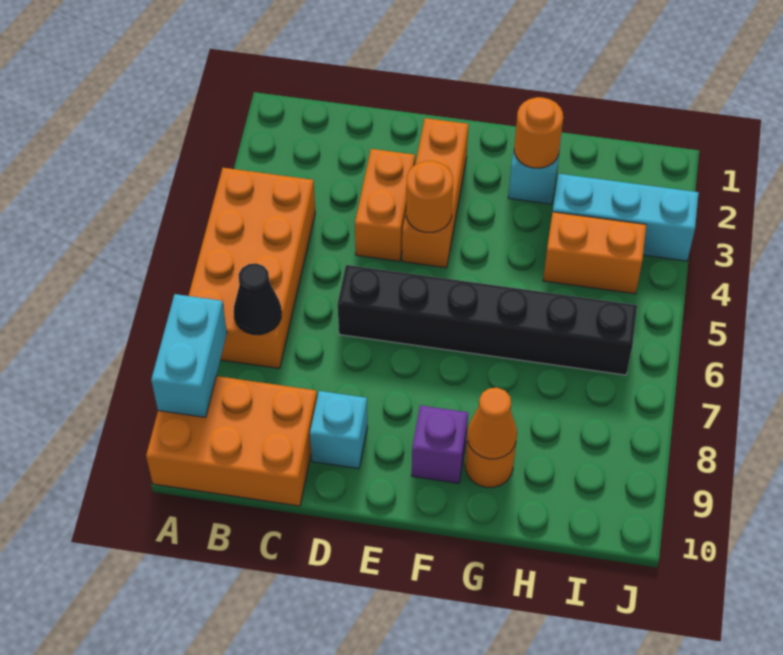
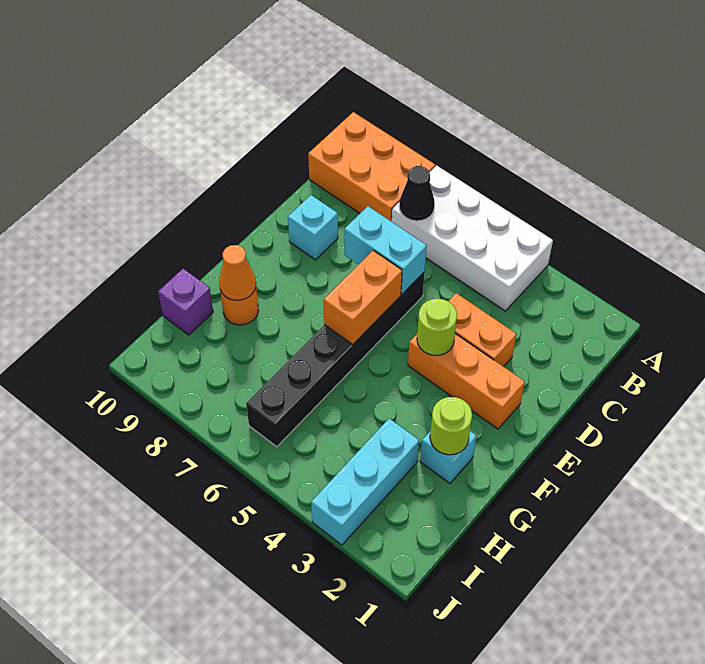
orange 2x4 brick [189,168,315,368] -> white 2x4 brick [392,165,553,311]
cyan 1x2 brick [151,294,227,418] -> cyan 1x2 brick moved to [344,206,427,294]
orange 2x3 brick [146,376,317,506] -> orange 2x3 brick turned to [308,112,435,222]
orange 1x1 round brick [406,161,453,232] -> lime 1x1 round brick [417,299,457,356]
purple 1x1 brick [412,405,468,483] -> purple 1x1 brick moved to [158,269,213,335]
orange 1x1 round brick [514,97,563,168] -> lime 1x1 round brick [430,397,472,455]
orange 1x2 brick [543,212,646,294] -> orange 1x2 brick moved to [324,250,402,344]

